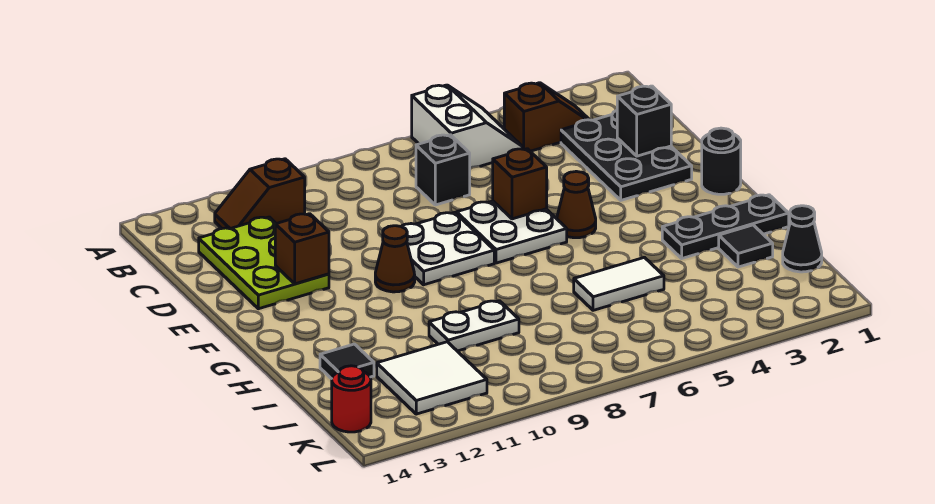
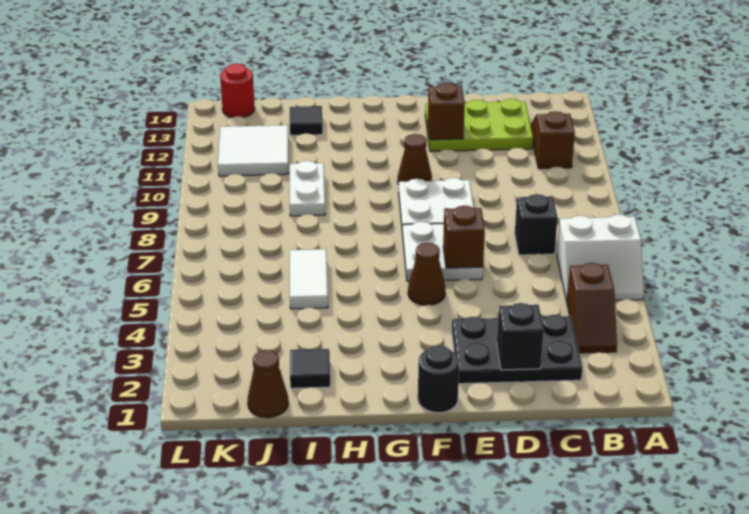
black 1x3 plate [662,195,789,258] -> none
black 1x1 cone [783,206,822,272] -> brown 1x1 cone [248,350,288,418]

